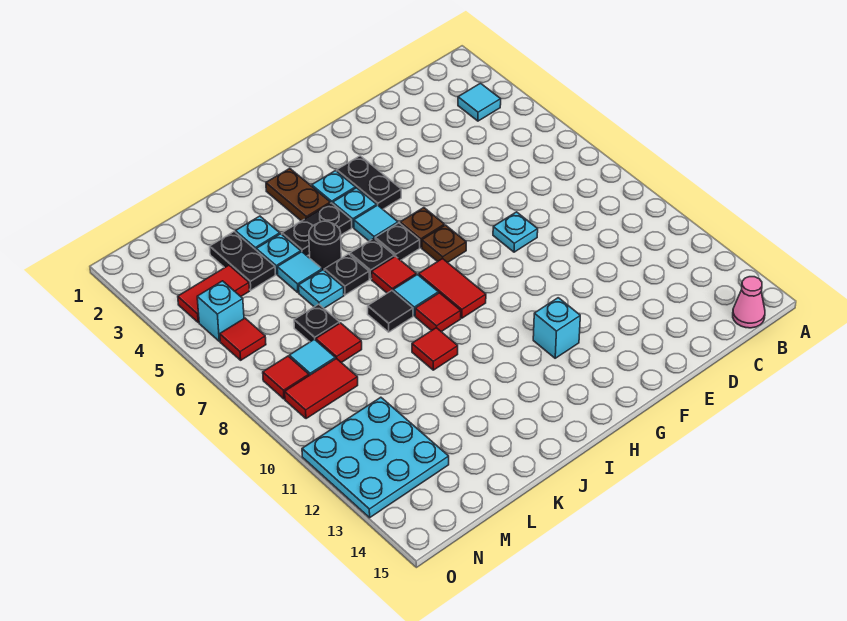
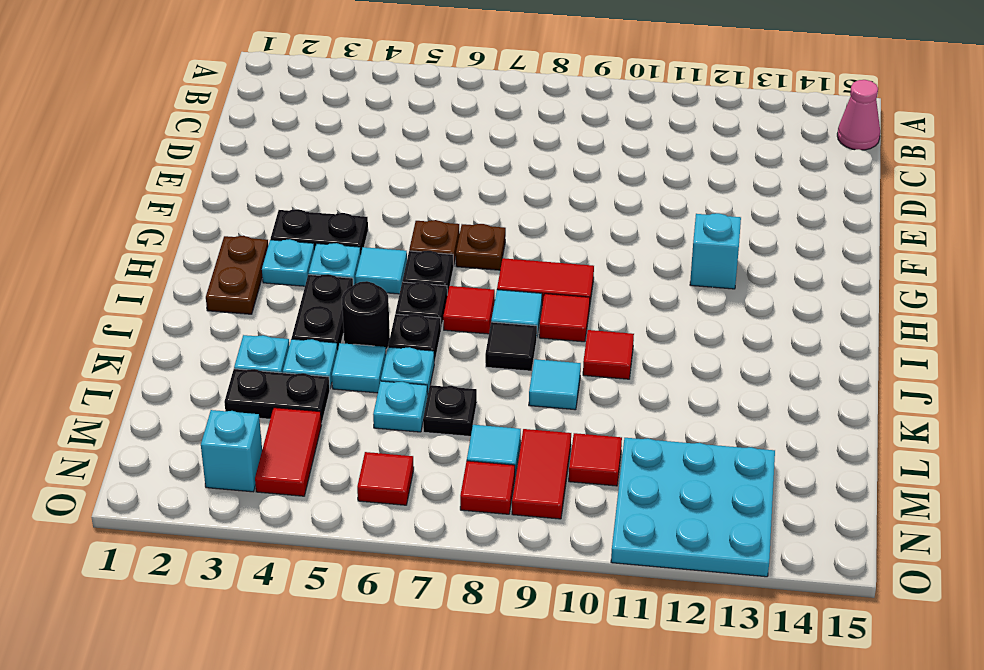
cyan 1x1 tile [458,83,501,121] -> cyan 1x1 tile moved to [529,359,581,410]
cyan 1x1 plate [493,212,538,252] -> cyan 1x1 plate moved to [373,381,428,432]
brown 1x2 plate [266,168,330,221] -> brown 1x2 plate turned to [206,236,268,314]
red 1x1 tile [316,323,362,363] -> red 1x1 tile moved to [569,433,622,486]
cyan 1x1 brick [197,281,244,341] -> cyan 1x1 brick moved to [201,410,262,492]

